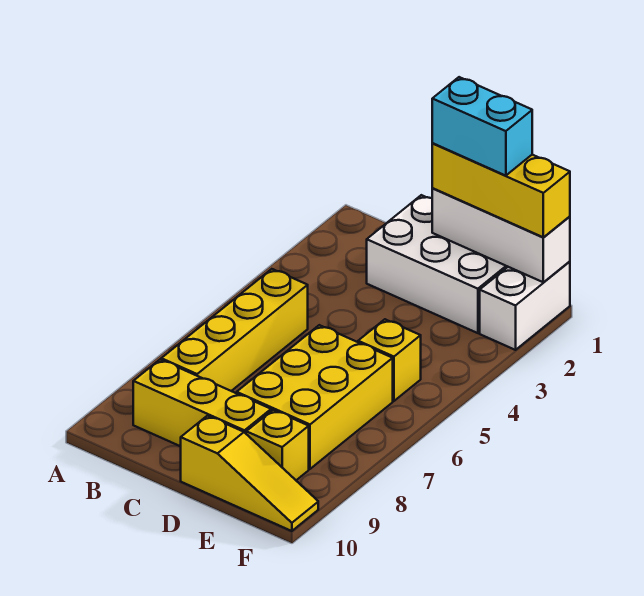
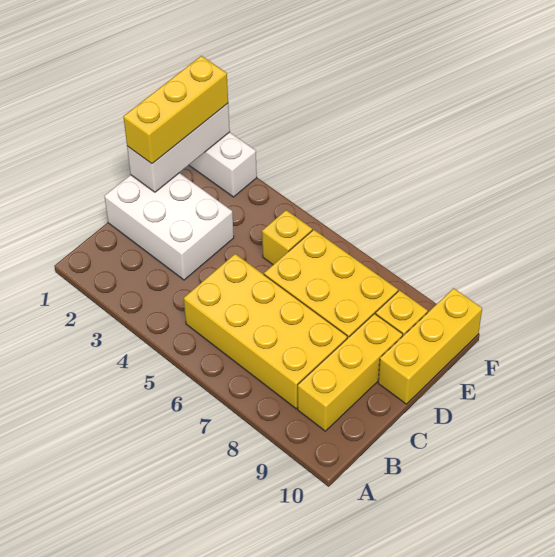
yellow 1x4 brick [161,269,308,391] -> yellow 2x4 brick [184,254,348,409]
white 2x3 brick [367,195,508,333] -> white 2x3 brick turned to [104,173,234,280]
cyan 1x2 brick [432,77,532,176] -> none
yellow 1x3 slope [181,416,318,531] -> yellow 1x3 brick [378,288,482,404]

